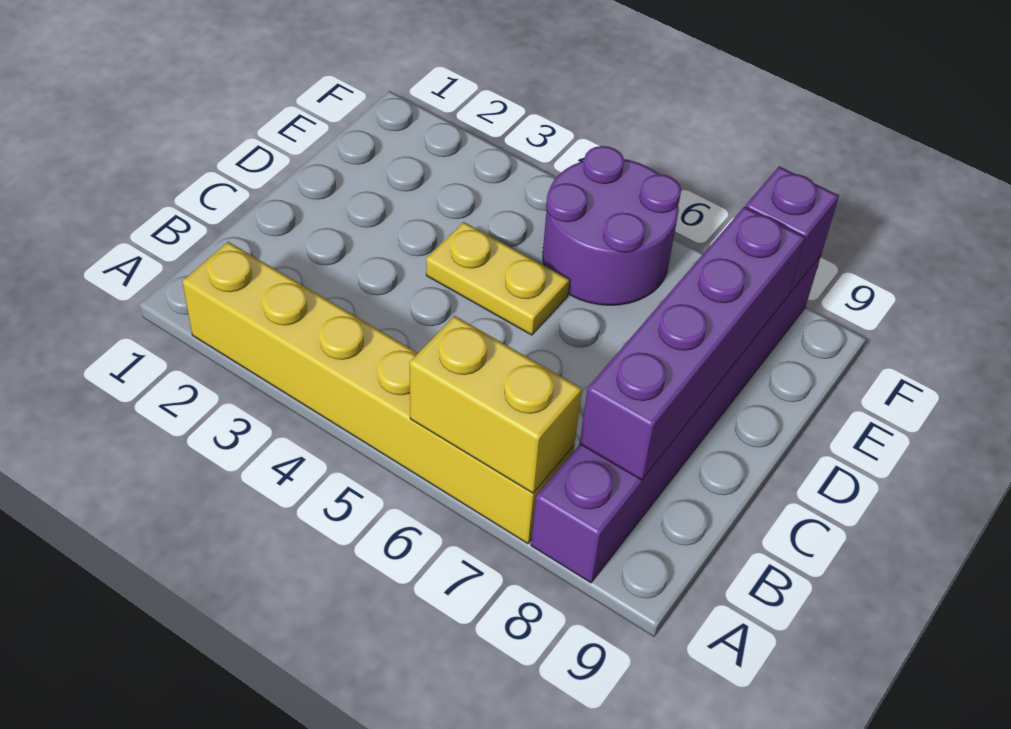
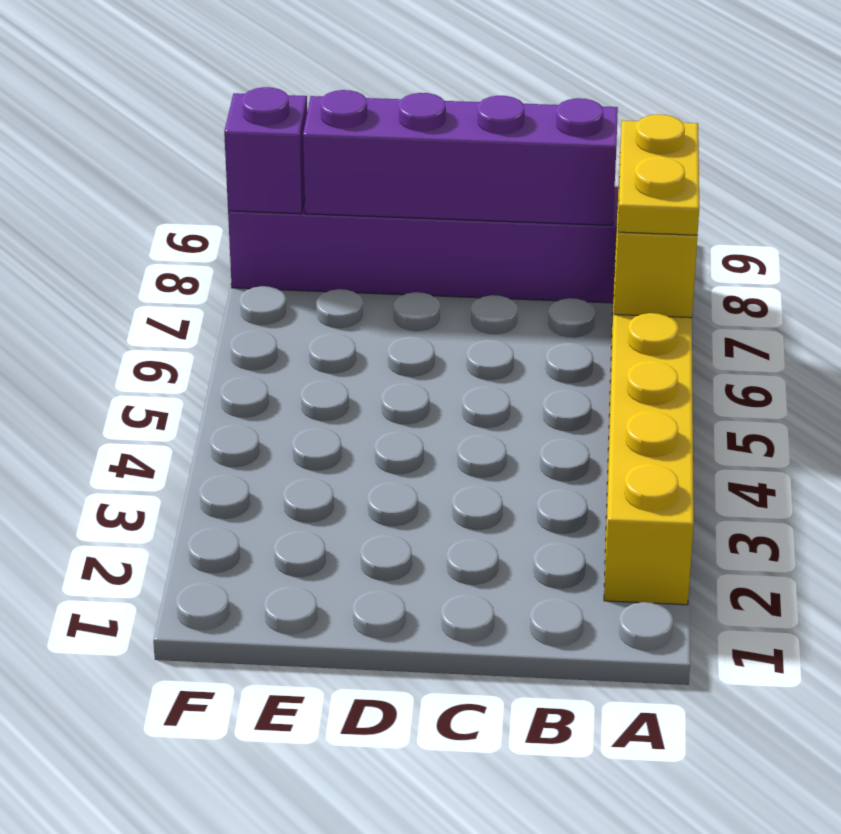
yellow 1x2 plate [426,222,569,335] -> yellow 1x2 plate moved to [618,114,699,235]
purple 2x2 round brick [543,146,681,305] -> none

